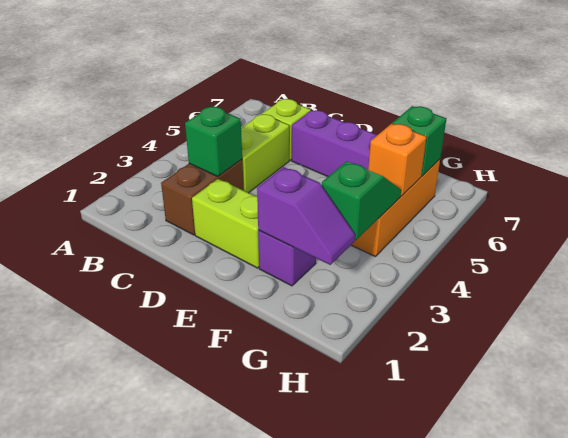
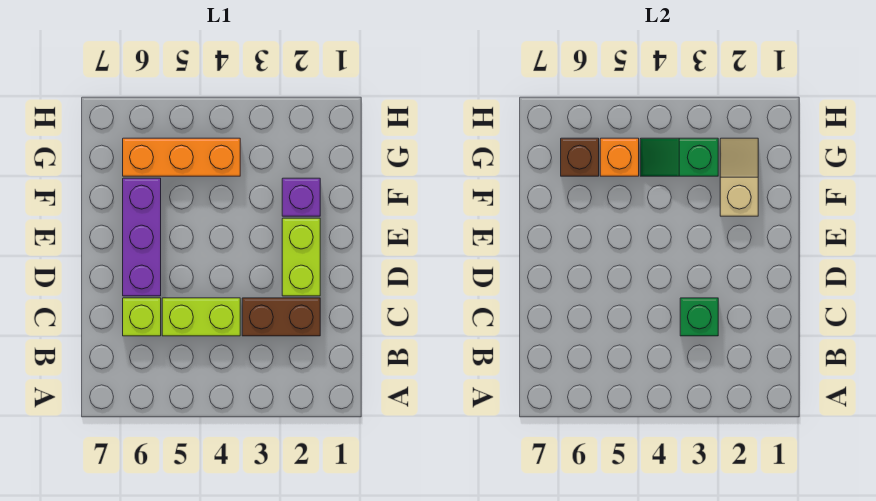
purple 1x2 slope [257,167,355,265] -> tan 1x2 slope [720,138,758,216]
green 1x1 brick [392,106,446,176] -> brown 1x1 brick [561,138,599,176]

